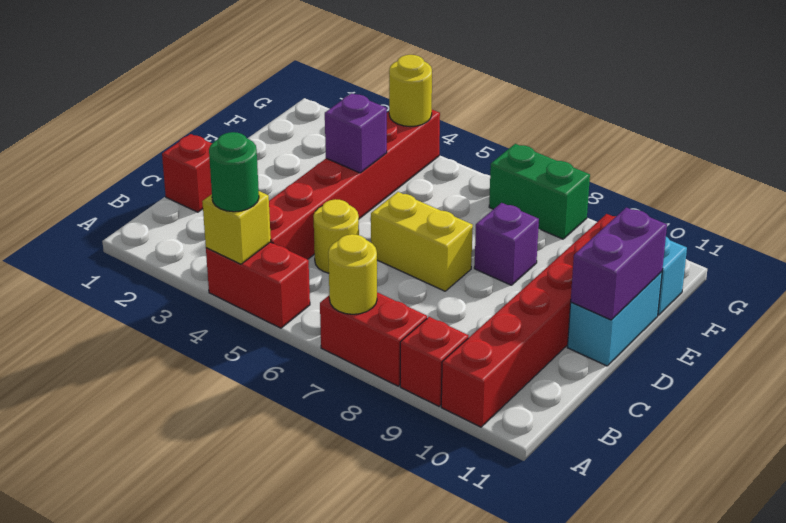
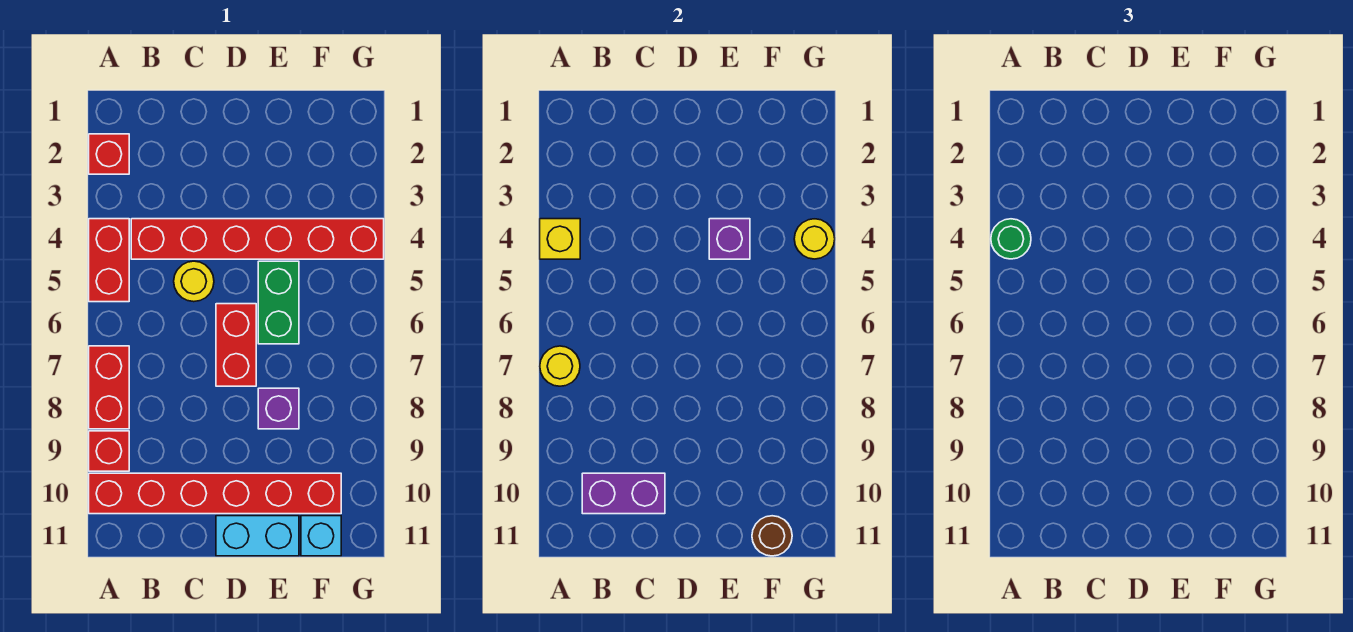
red 1x1 brick [162,134,212,212] -> red 1x1 brick moved to [89,134,129,174]
yellow 1x2 brick [371,192,473,291] -> red 1x2 brick [216,304,256,386]
purple 1x2 brick [571,208,667,320] -> purple 1x2 brick moved to [582,473,665,514]
none -> brown 1x1 round brick [752,516,792,556]
green 1x2 brick [489,144,590,239] -> green 1x2 brick moved to [258,261,299,344]

